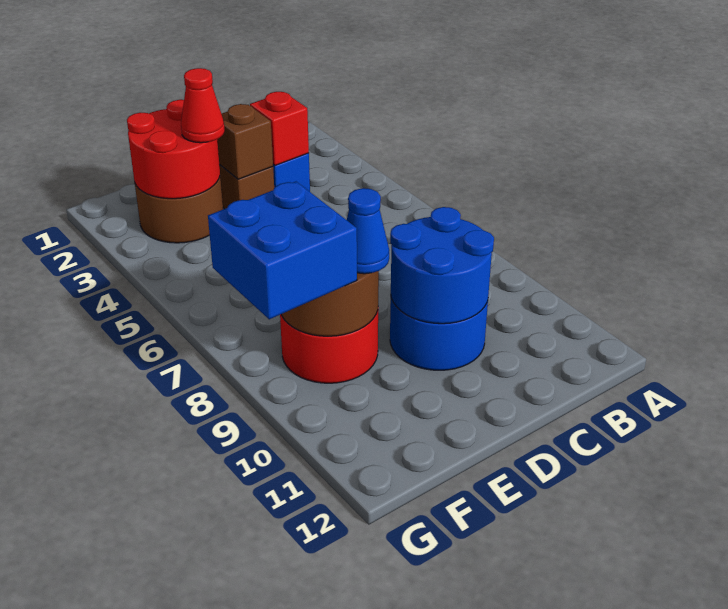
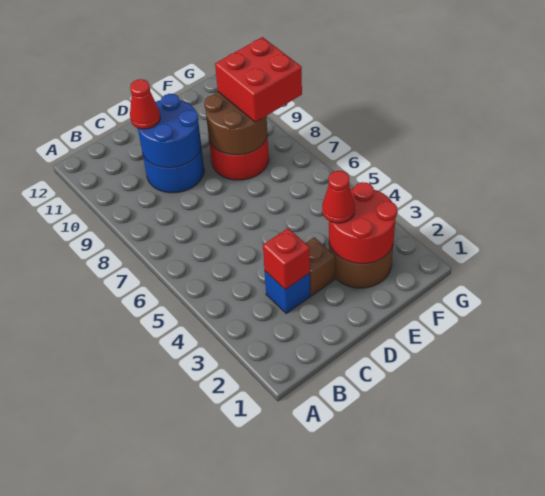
none -> red 1x1 cone [130,79,160,129]
brown 1x1 brick [217,104,273,179] -> none
blue 1x1 cone [347,188,389,274] -> none
blue 2x2 brick [208,182,357,319] -> red 2x2 brick [215,37,302,122]

